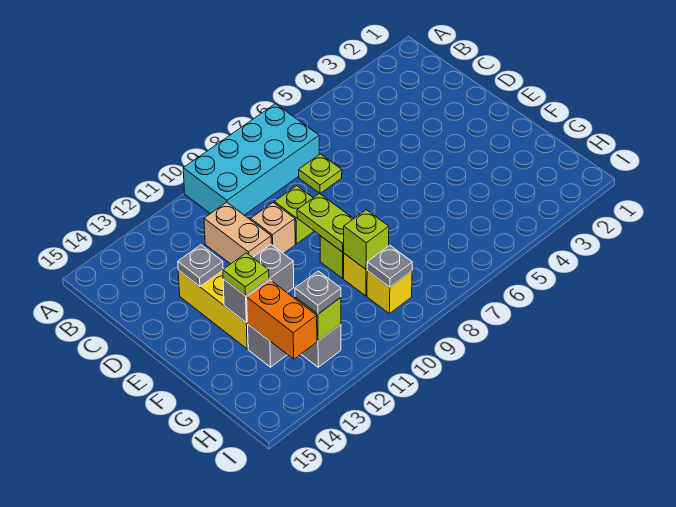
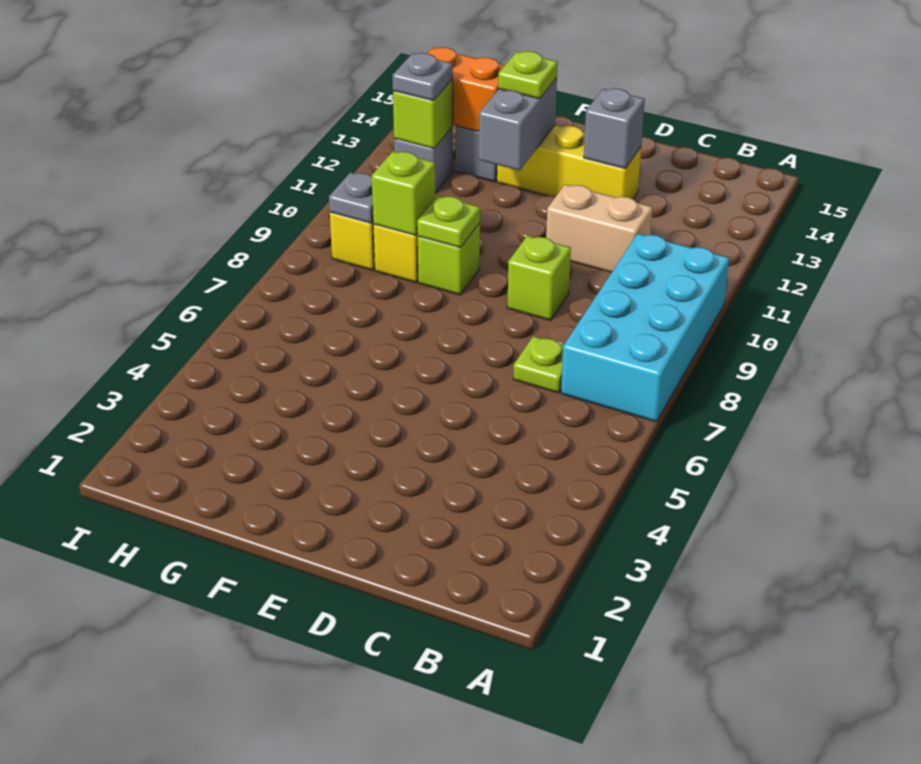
tan 1x1 brick [251,203,295,254] -> none
grey 1x1 plate [178,245,223,286] -> grey 1x1 brick [584,88,645,169]
lime 1x2 plate [297,193,354,252] -> lime 1x1 plate [417,196,480,248]

